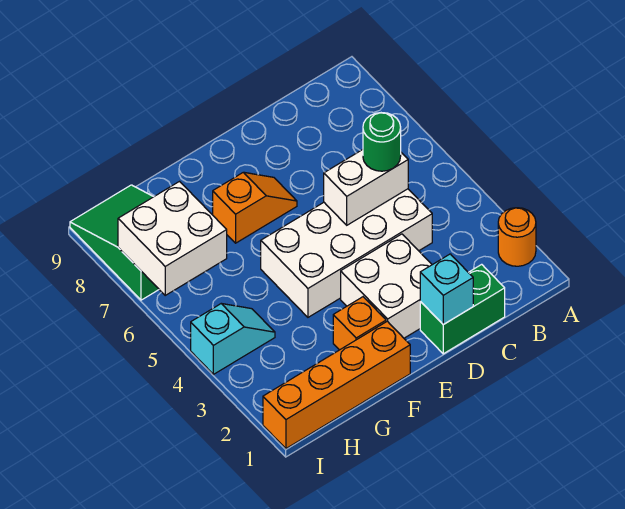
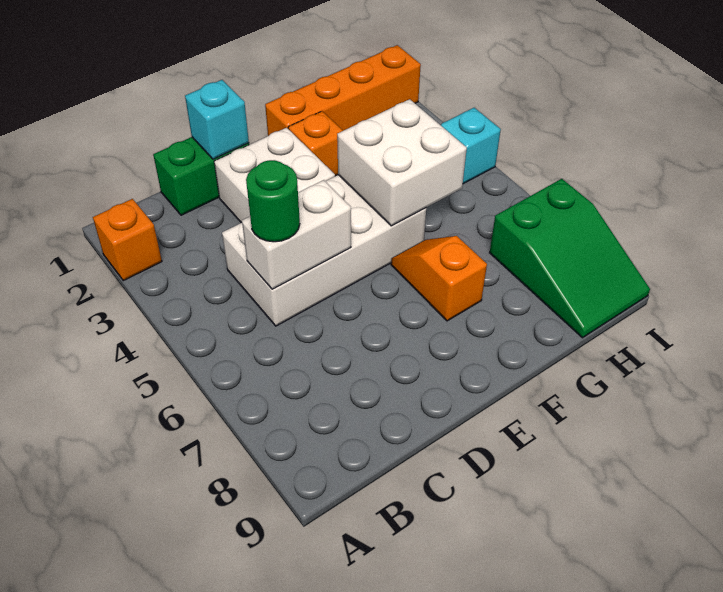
orange 1x1 round brick [498,208,536,266] -> orange 1x1 brick [93,199,162,281]
orange 1x2 slope [213,172,297,243] -> orange 1x2 slope turned to [391,236,487,321]
white 2x2 brick [118,182,227,295] -> white 2x2 brick moved to [337,99,467,226]

